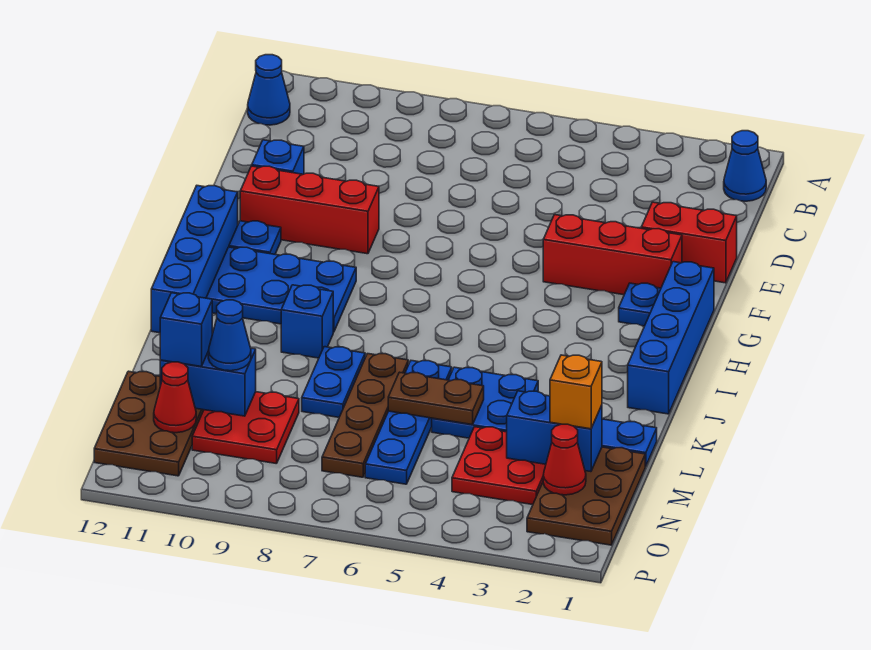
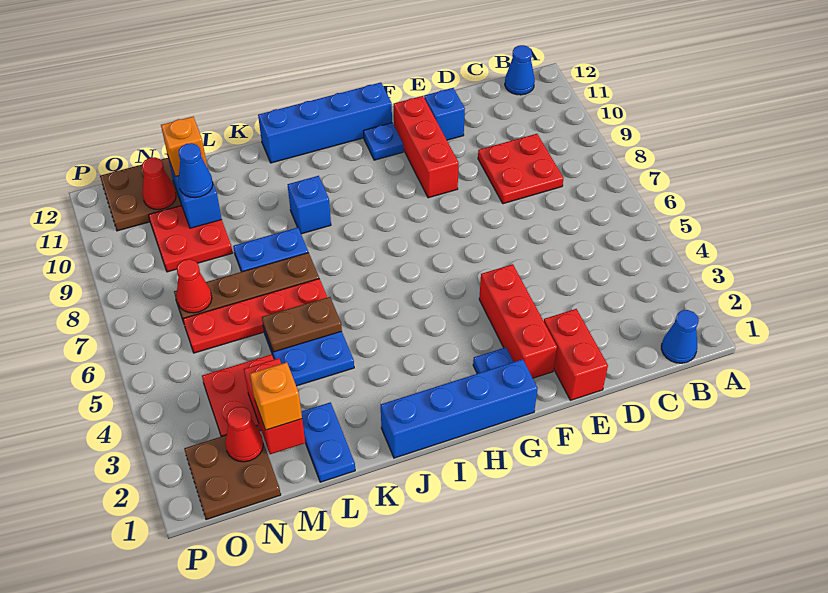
none -> red 2x2 plate [478,134,564,204]
blue 2x3 plate [206,247,356,332] -> none
blue 1x4 plate [365,361,452,484] -> red 1x4 plate [183,279,327,353]
brown 1x2 plate [388,372,484,425] -> brown 1x2 plate turned to [262,297,342,352]
brown 2x3 plate [527,447,645,545] -> brown 2x2 plate [184,426,281,520]
blue 1x2 brick [507,391,602,472] -> red 1x2 brick [244,358,305,454]
blue 1x1 brick [160,293,212,366] -> orange 1x1 brick [161,117,207,176]
none -> red 1x1 cone [176,259,212,313]

